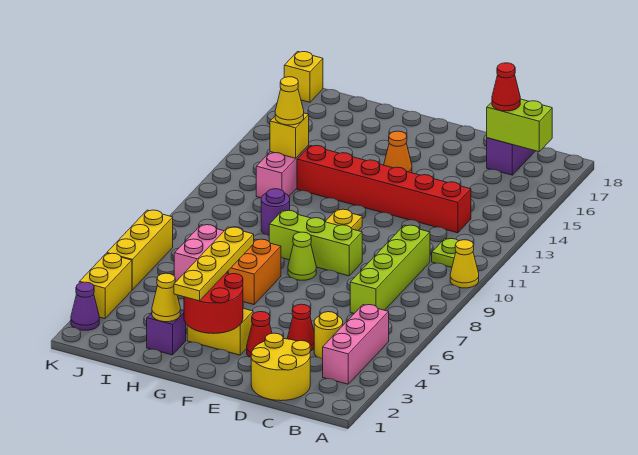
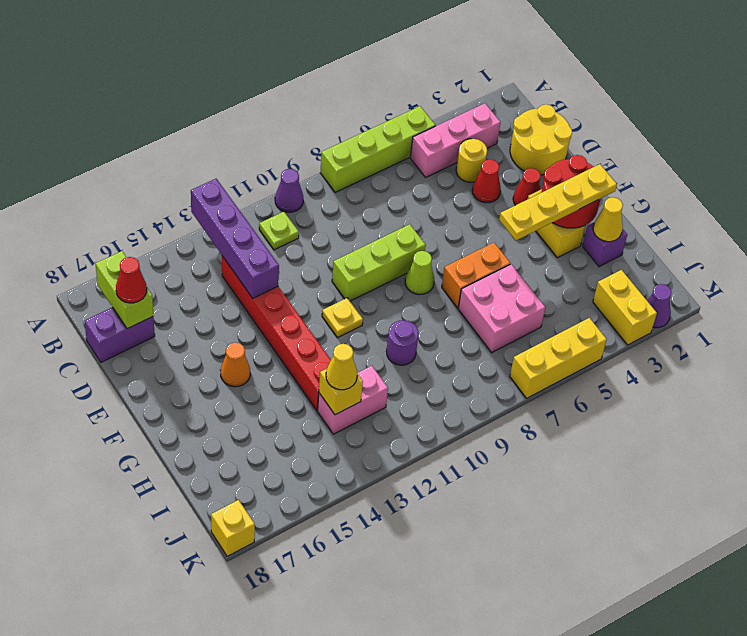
yellow 1x1 cone [450,240,479,288] -> purple 1x1 cone [275,169,303,212]
none -> purple 1x4 brick [191,179,279,298]
lime 1x4 brick [350,225,430,313] -> lime 1x4 brick moved to [320,106,435,192]
lime 1x3 brick [269,210,362,276] -> lime 1x3 brick turned to [332,224,426,301]
yellow 1x2 brick [79,253,132,319] -> yellow 1x2 brick turned to [593,270,657,345]

